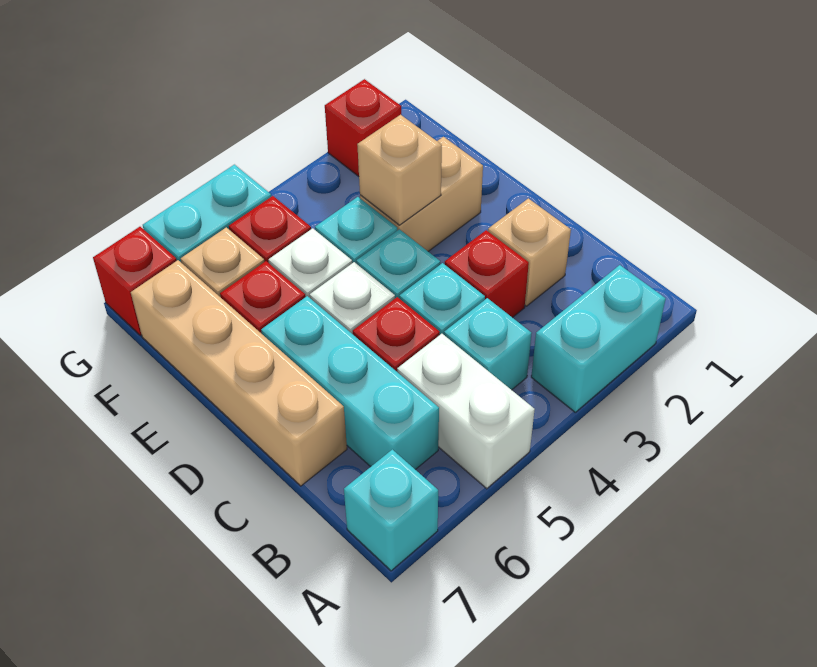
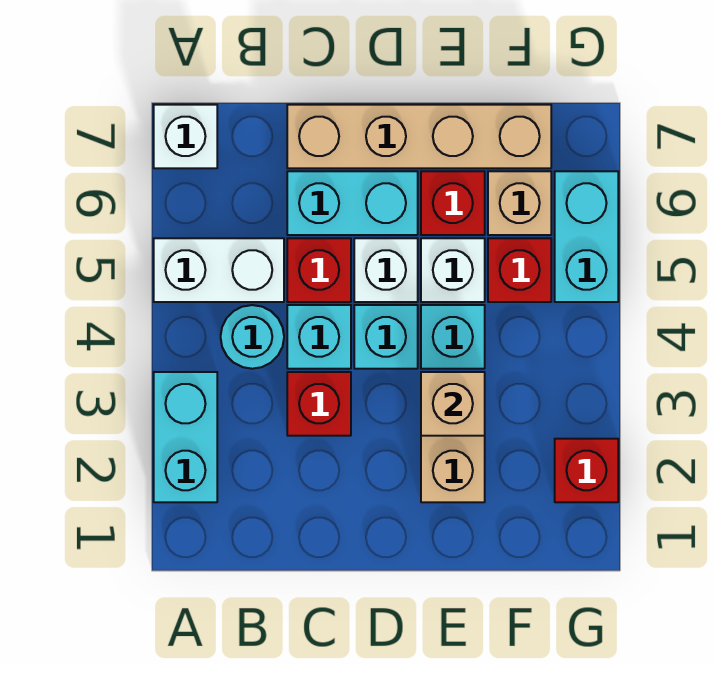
cyan 1x1 brick [344,449,438,571] -> white 1x1 brick [154,105,217,168]
cyan 1x1 brick [444,298,532,390] -> cyan 1x1 round brick [221,305,284,369]
cyan 1x3 brick [261,296,439,470] -> cyan 1x2 brick [287,171,418,235]
tan 1x1 brick [488,198,571,306] -> none
red 1x1 brick [93,227,177,336] -> none

